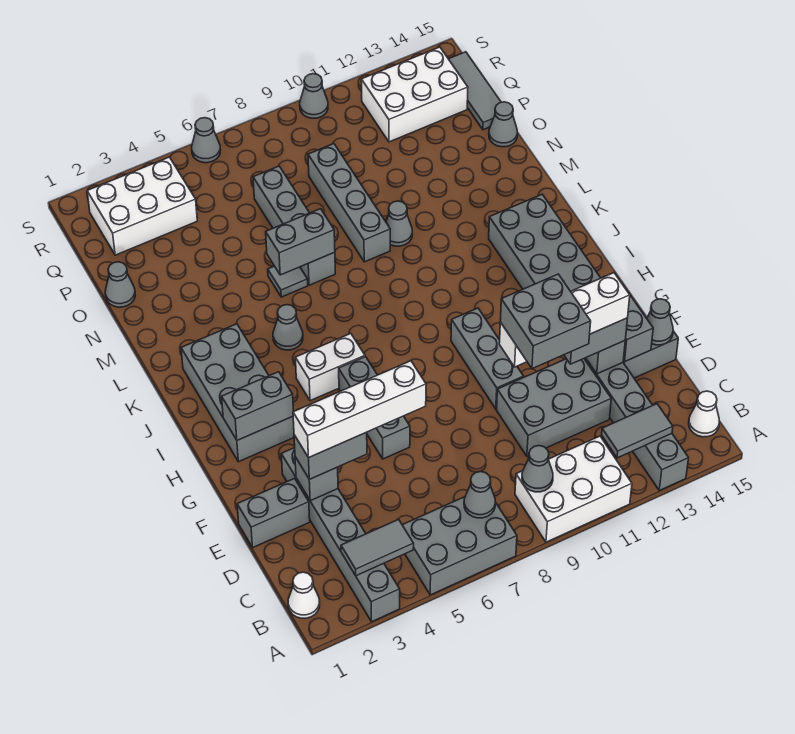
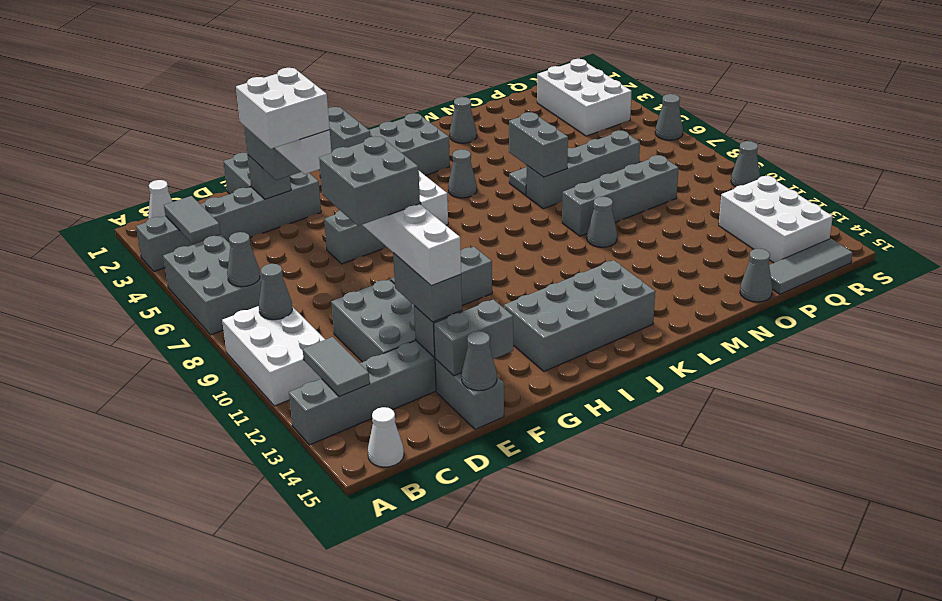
none -> white 2x2 brick [236,68,330,149]
grey 1x1 cone [105,262,135,307] -> grey 1x1 cone moved to [450,97,477,143]

